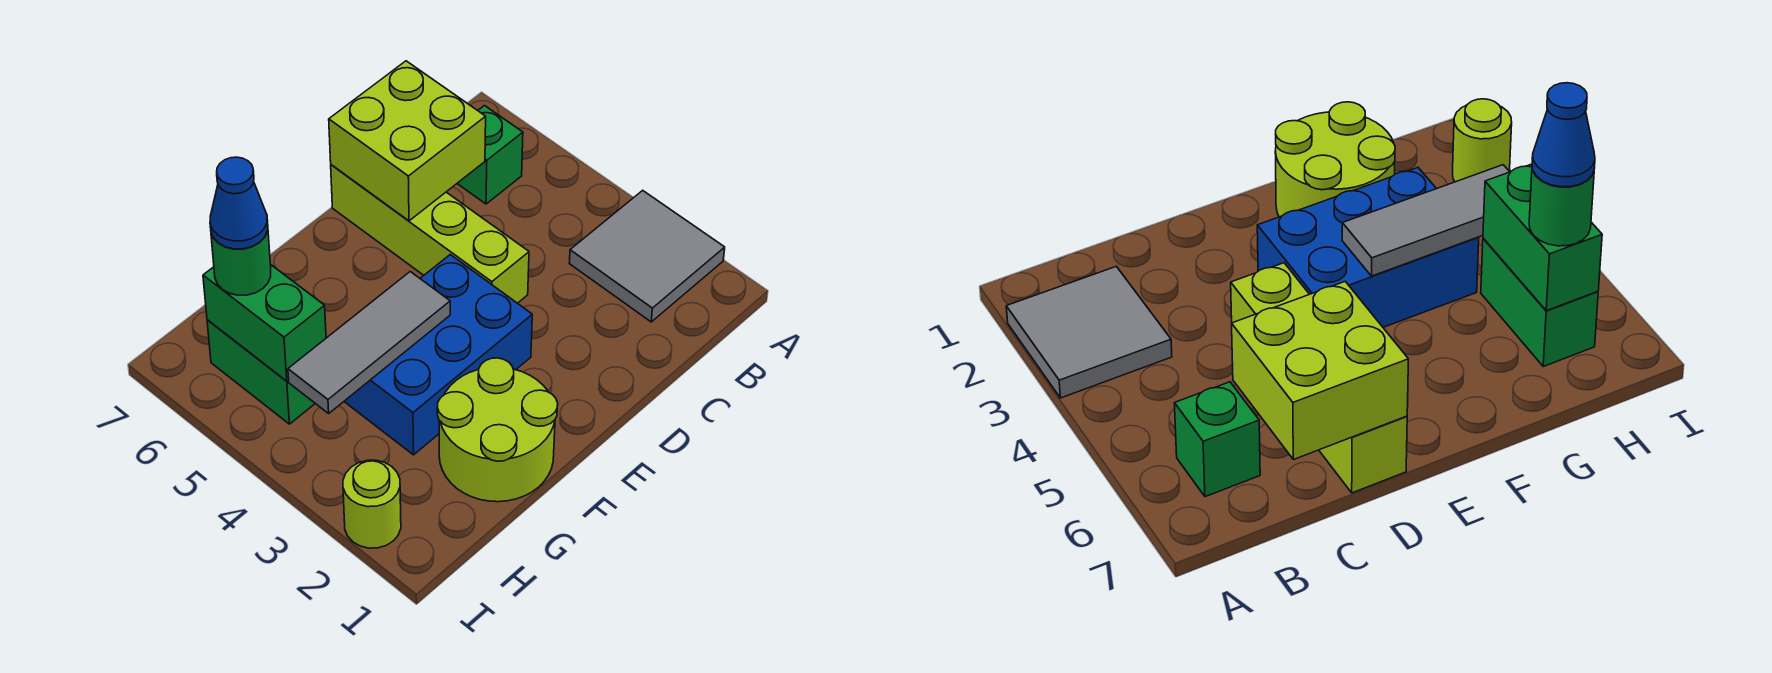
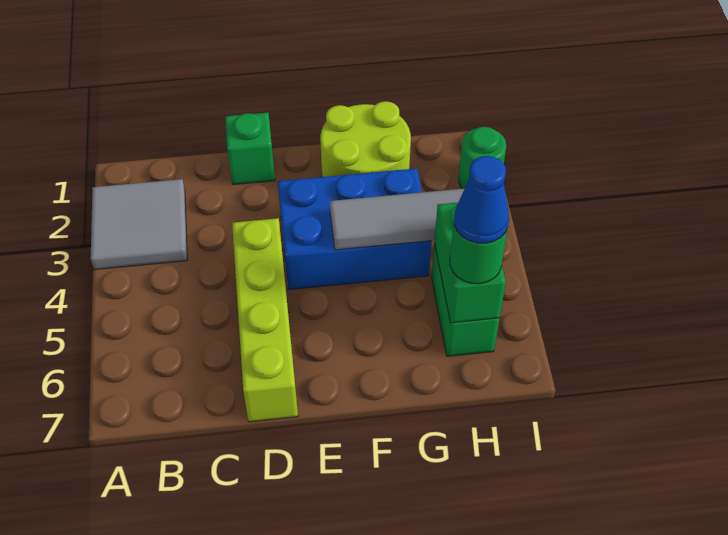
green 1x1 brick [457,106,523,204] -> green 1x1 brick moved to [225,113,275,185]
lime 2x2 brick [329,61,486,221] -> none
lime 1x1 round brick [343,460,401,548] -> green 1x1 round brick [459,127,506,189]

